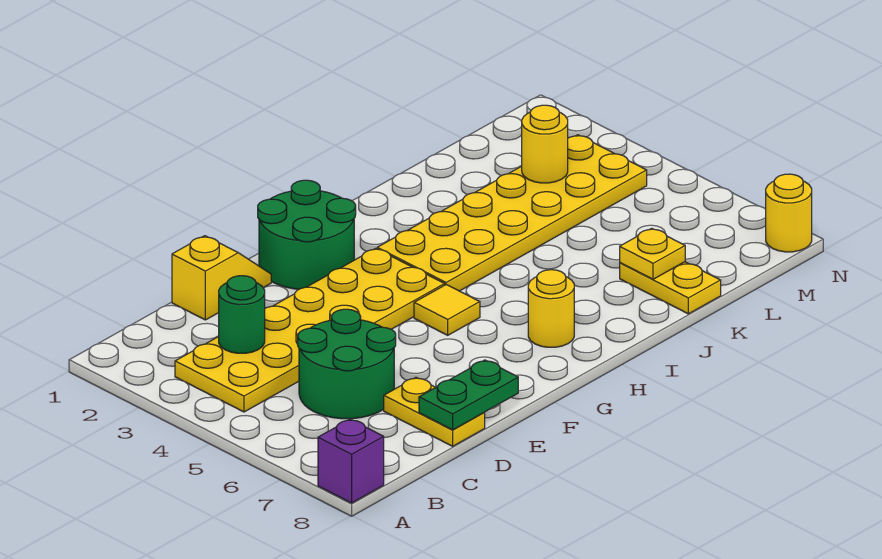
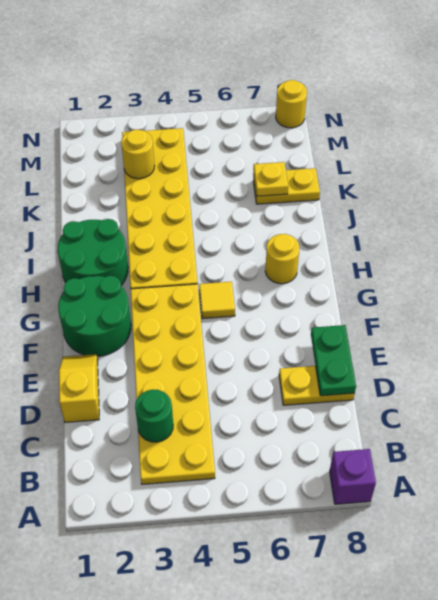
green 2x2 round brick [298,309,396,419] -> green 2x2 round brick moved to [58,219,128,285]

